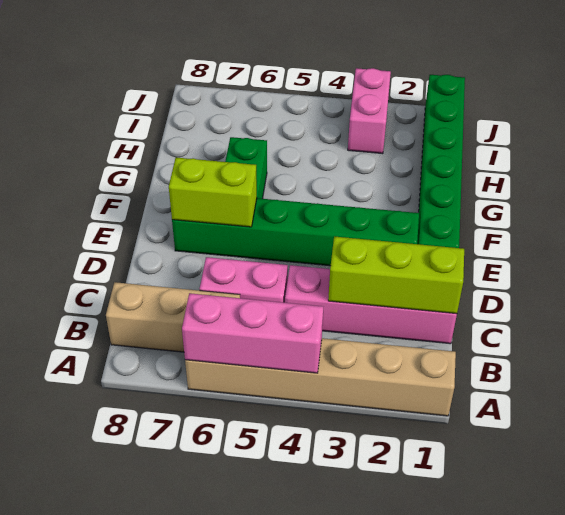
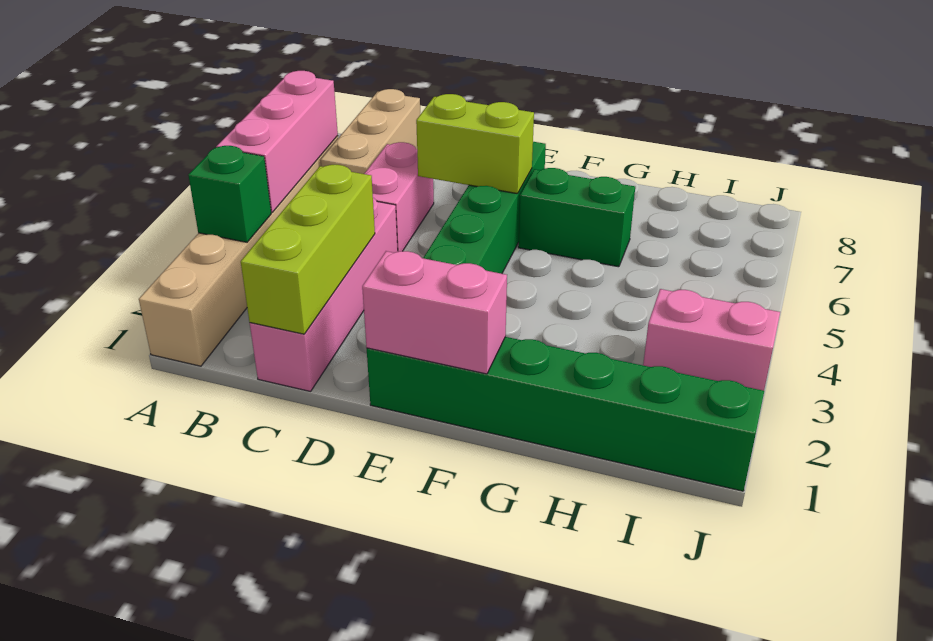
none -> green 1x1 brick [188,146,271,242]
none -> pink 1x2 brick [362,251,507,374]
lime 1x2 brick [169,158,257,227] -> lime 1x2 brick turned to [416,94,534,194]

